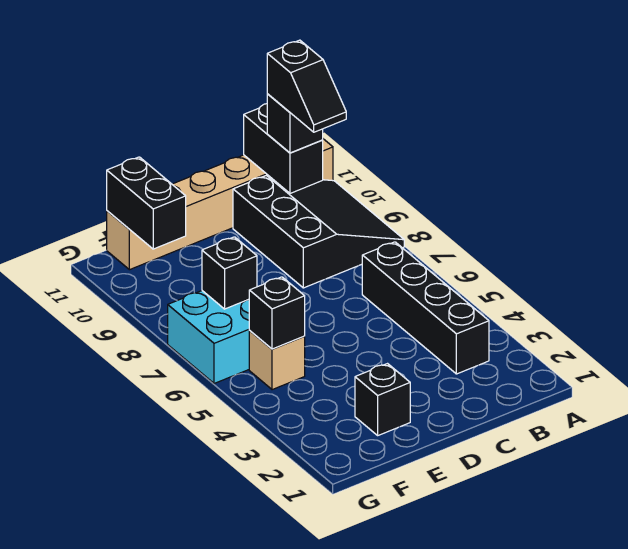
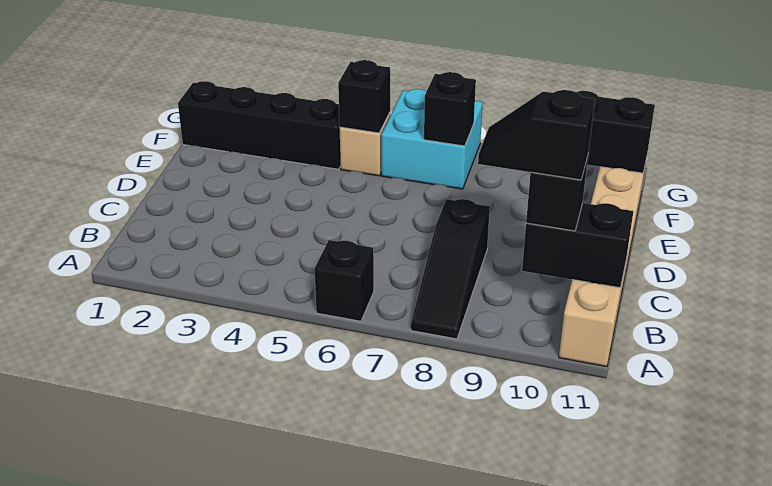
black 3x3 slope [233,175,404,288] -> black 1x3 slope [411,199,490,339]
black 1x4 brick [362,242,489,374] -> black 1x4 brick moved to [178,81,341,169]
black 1x1 brick [355,364,410,435] -> black 1x1 brick moved to [314,240,374,321]

